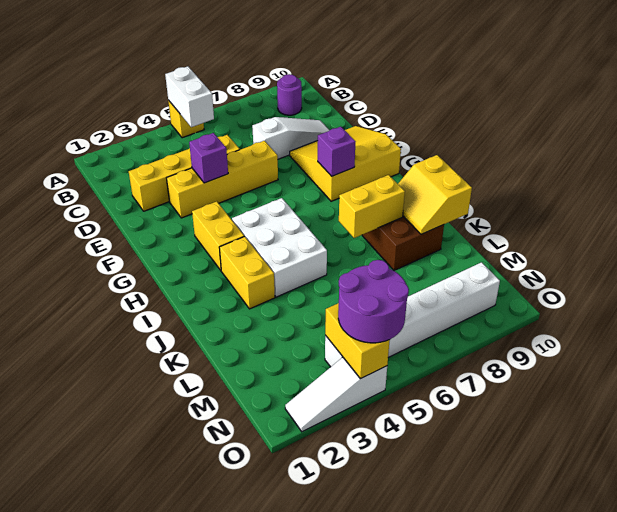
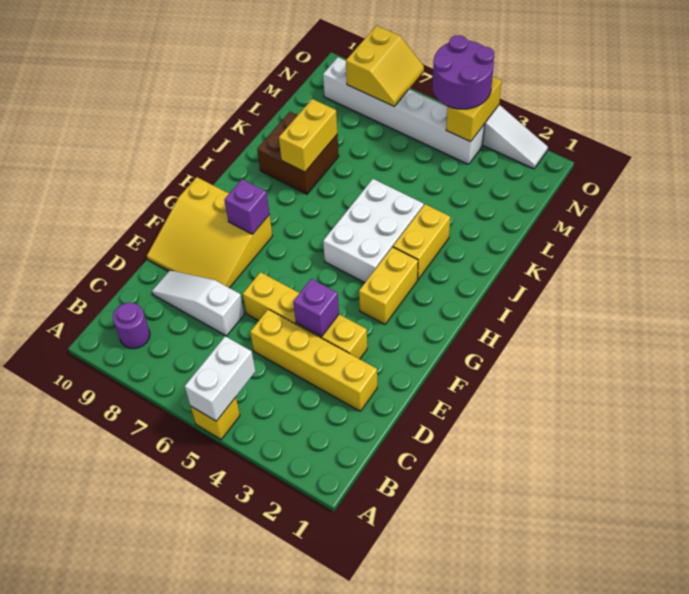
yellow 1x2 brick [339,175,405,238] -> yellow 1x2 brick turned to [279,99,337,172]
yellow 2x2 slope [398,155,472,234] -> yellow 2x2 slope moved to [346,25,424,106]

